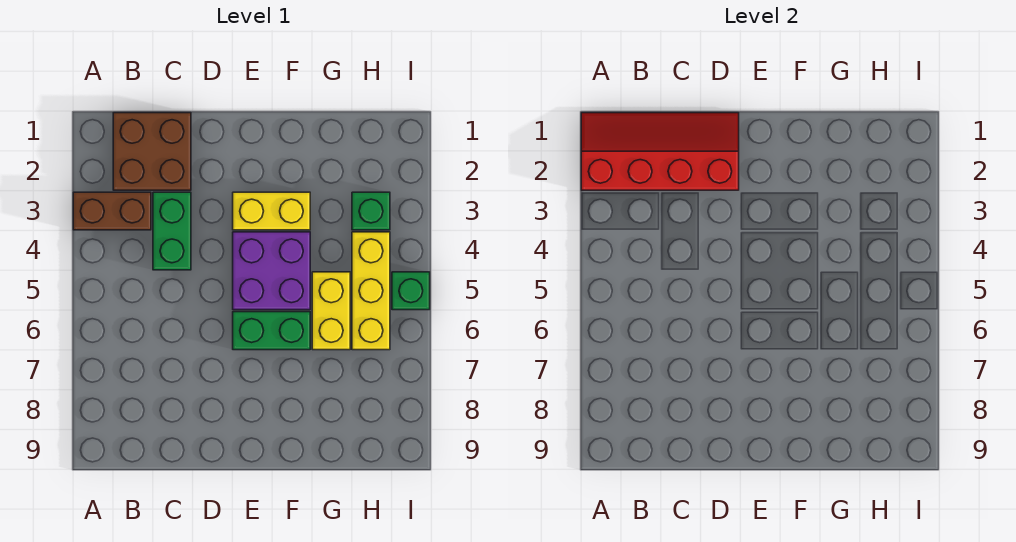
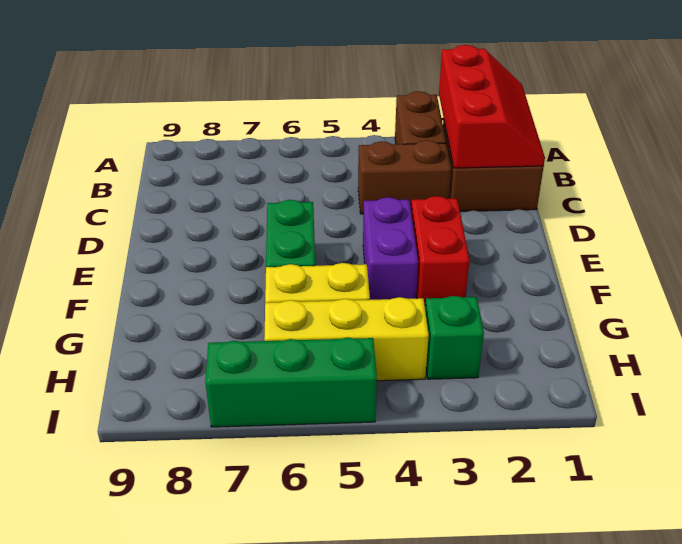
red 2x4 slope [581,113,739,190] -> red 2x3 slope [439,45,545,168]
green 1x2 brick [153,192,191,270] -> brown 1x2 brick [358,140,451,214]
yellow 1x2 brick [233,192,310,230] -> red 1x2 brick [411,196,470,305]
purple 2x2 brick [233,232,310,310] -> purple 1x2 brick [363,197,418,300]
green 1x1 brick [392,272,430,310] -> green 1x3 brick [205,337,377,427]

